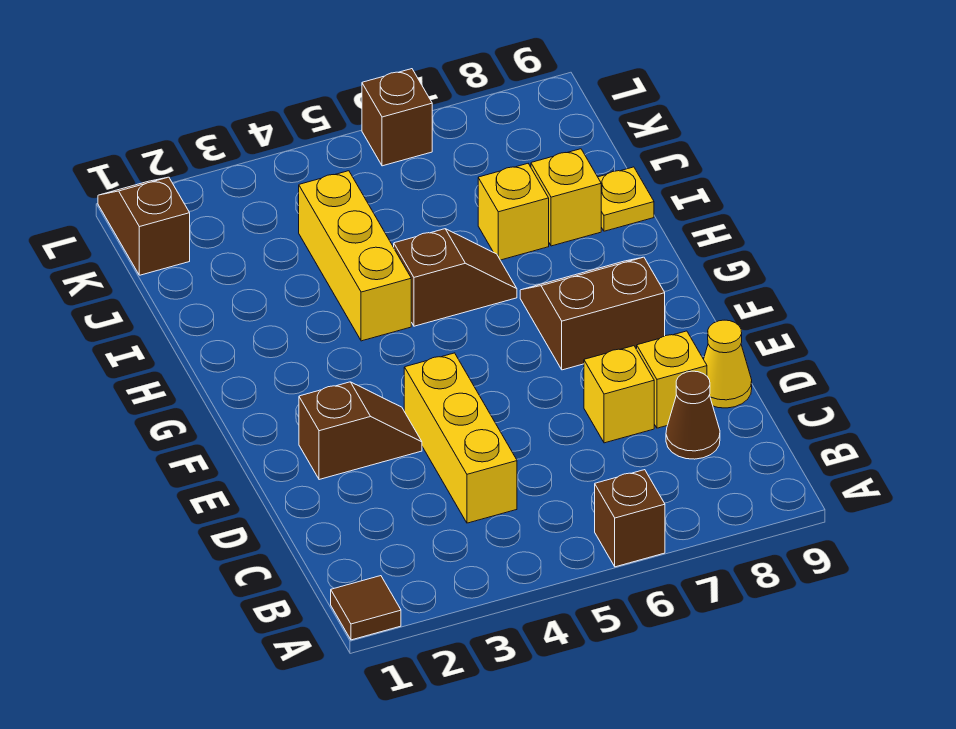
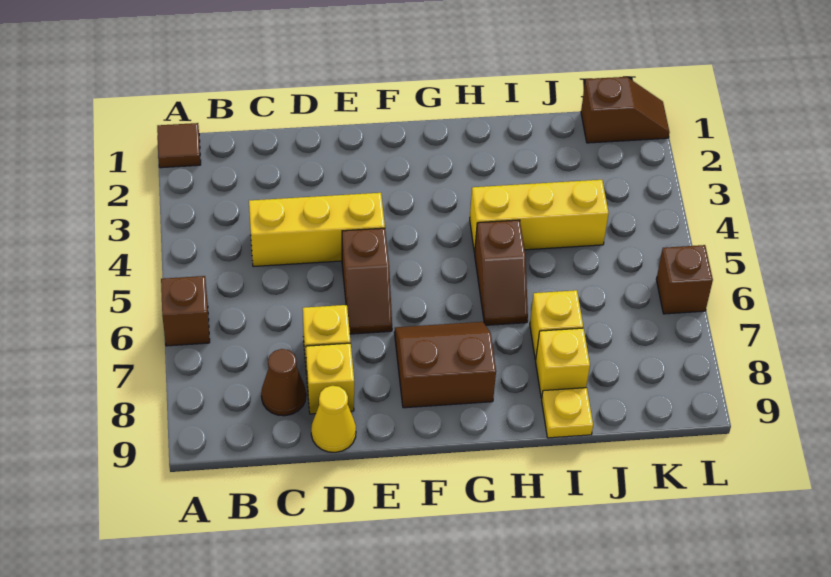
brown 1x2 slope [299,382,422,480] -> brown 1x2 slope moved to [342,228,392,334]
brown 2x2 slope [520,257,665,370] -> brown 2x2 slope turned to [394,322,496,408]

